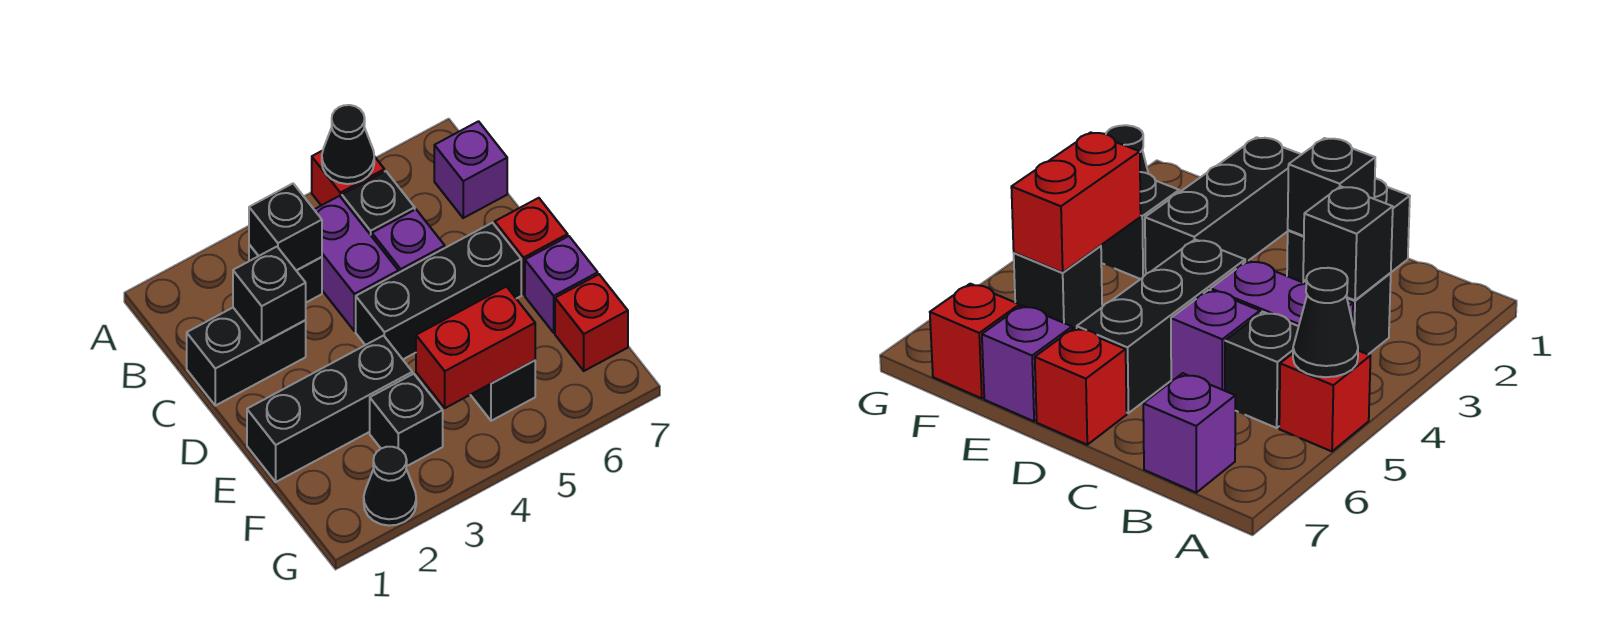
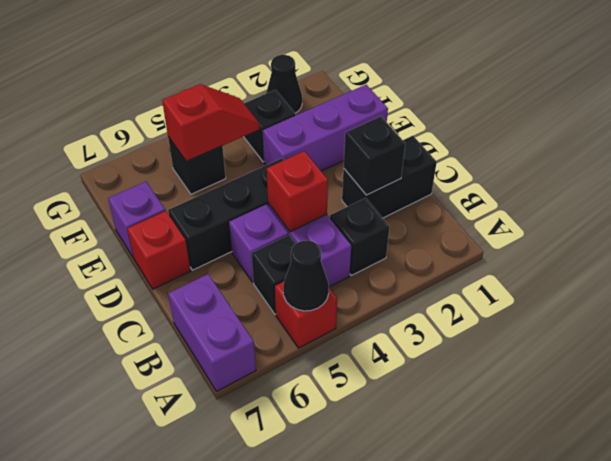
black 1x1 brick [249,184,322,271] -> none
purple 1x1 brick [434,121,507,218] -> purple 1x2 brick [168,274,256,391]
black 1x3 brick [247,336,412,482] -> purple 1x3 brick [262,85,388,171]
red 1x2 brick [416,287,535,408] -> red 1x2 slope [162,84,260,161]
red 1x1 brick [555,274,628,371] -> red 1x1 brick moved to [267,151,328,232]

